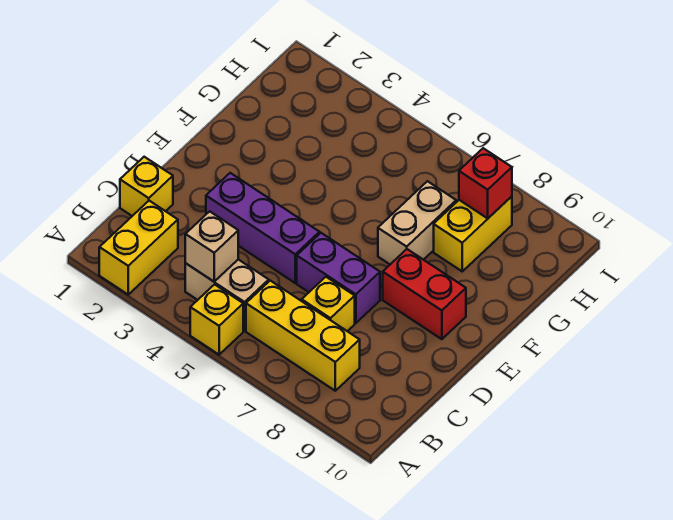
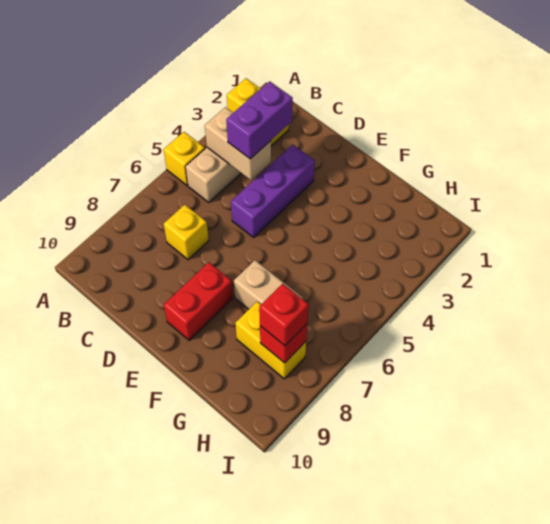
tan 1x1 brick [185,211,238,281] -> tan 1x2 brick [205,107,271,180]
yellow 1x3 brick [246,281,360,391] -> none
yellow 1x1 brick [120,157,173,216] -> none
purple 1x2 brick [297,233,380,323] -> purple 1x2 brick moved to [226,81,293,159]
none -> red 1x1 brick [259,284,309,346]

